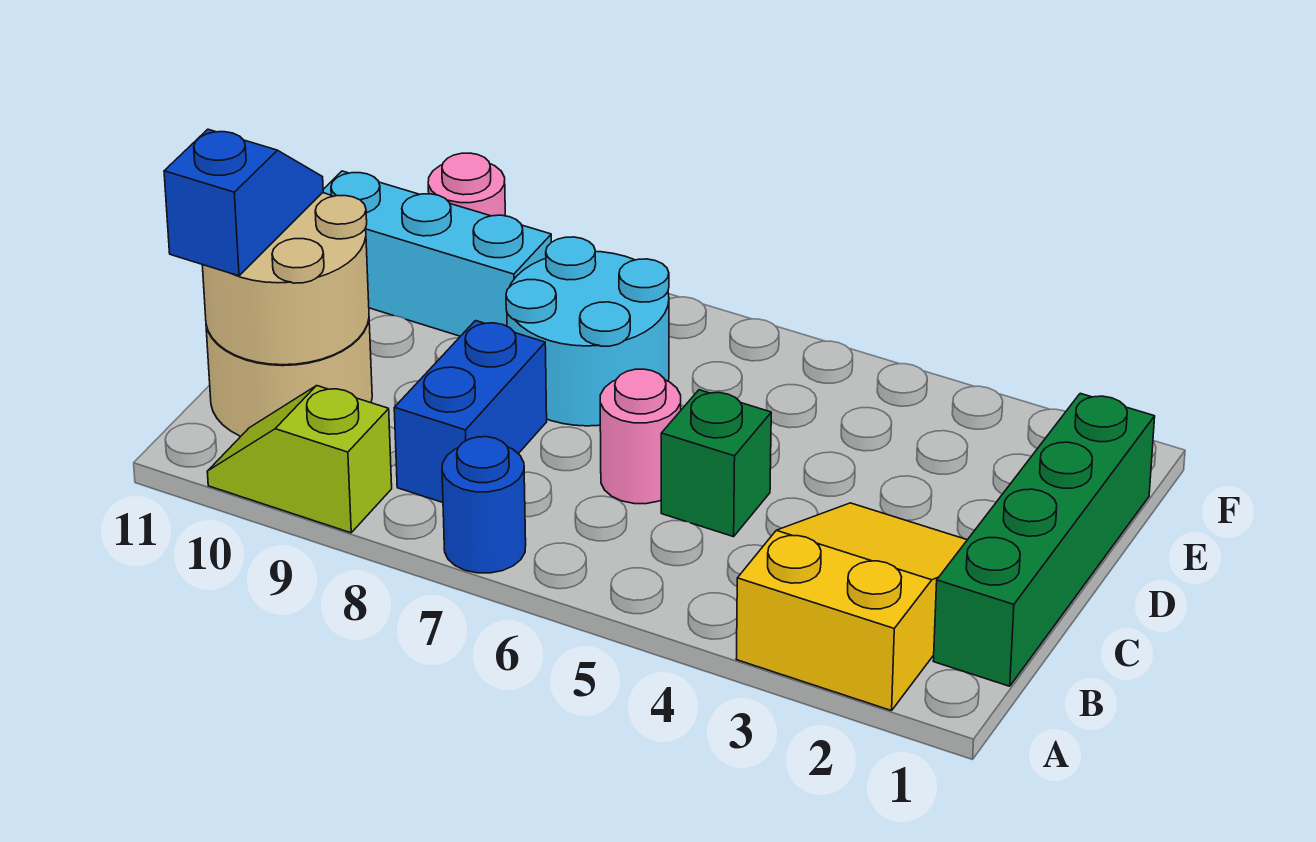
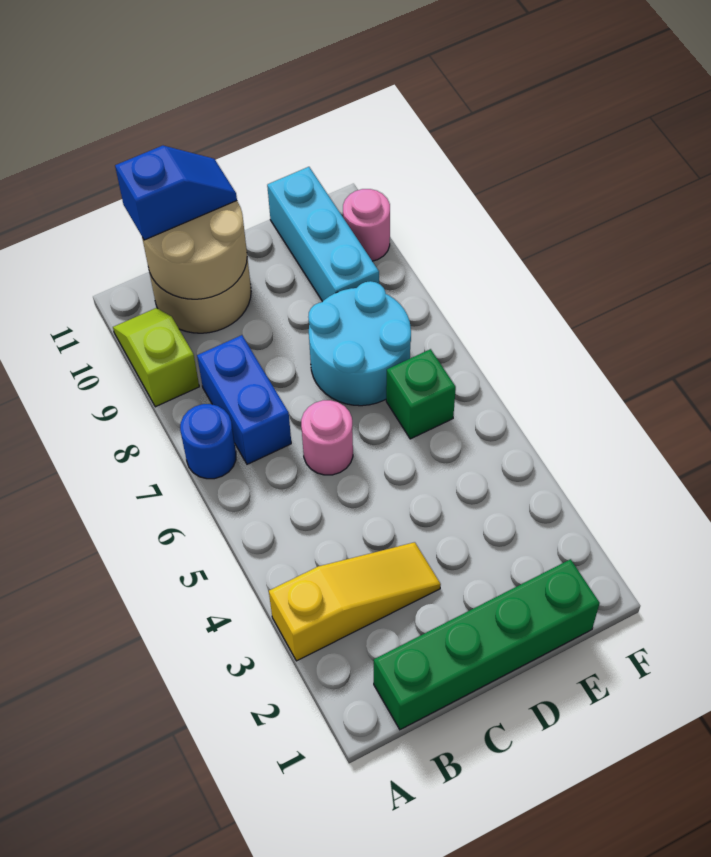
yellow 2x3 slope [736,503,967,711] -> yellow 1x3 slope [269,542,441,661]
blue 1x2 brick [394,321,547,502] -> blue 1x2 brick turned to [197,335,291,464]
green 1x1 brick [661,390,771,537] -> green 1x1 brick moved to [386,349,456,439]

